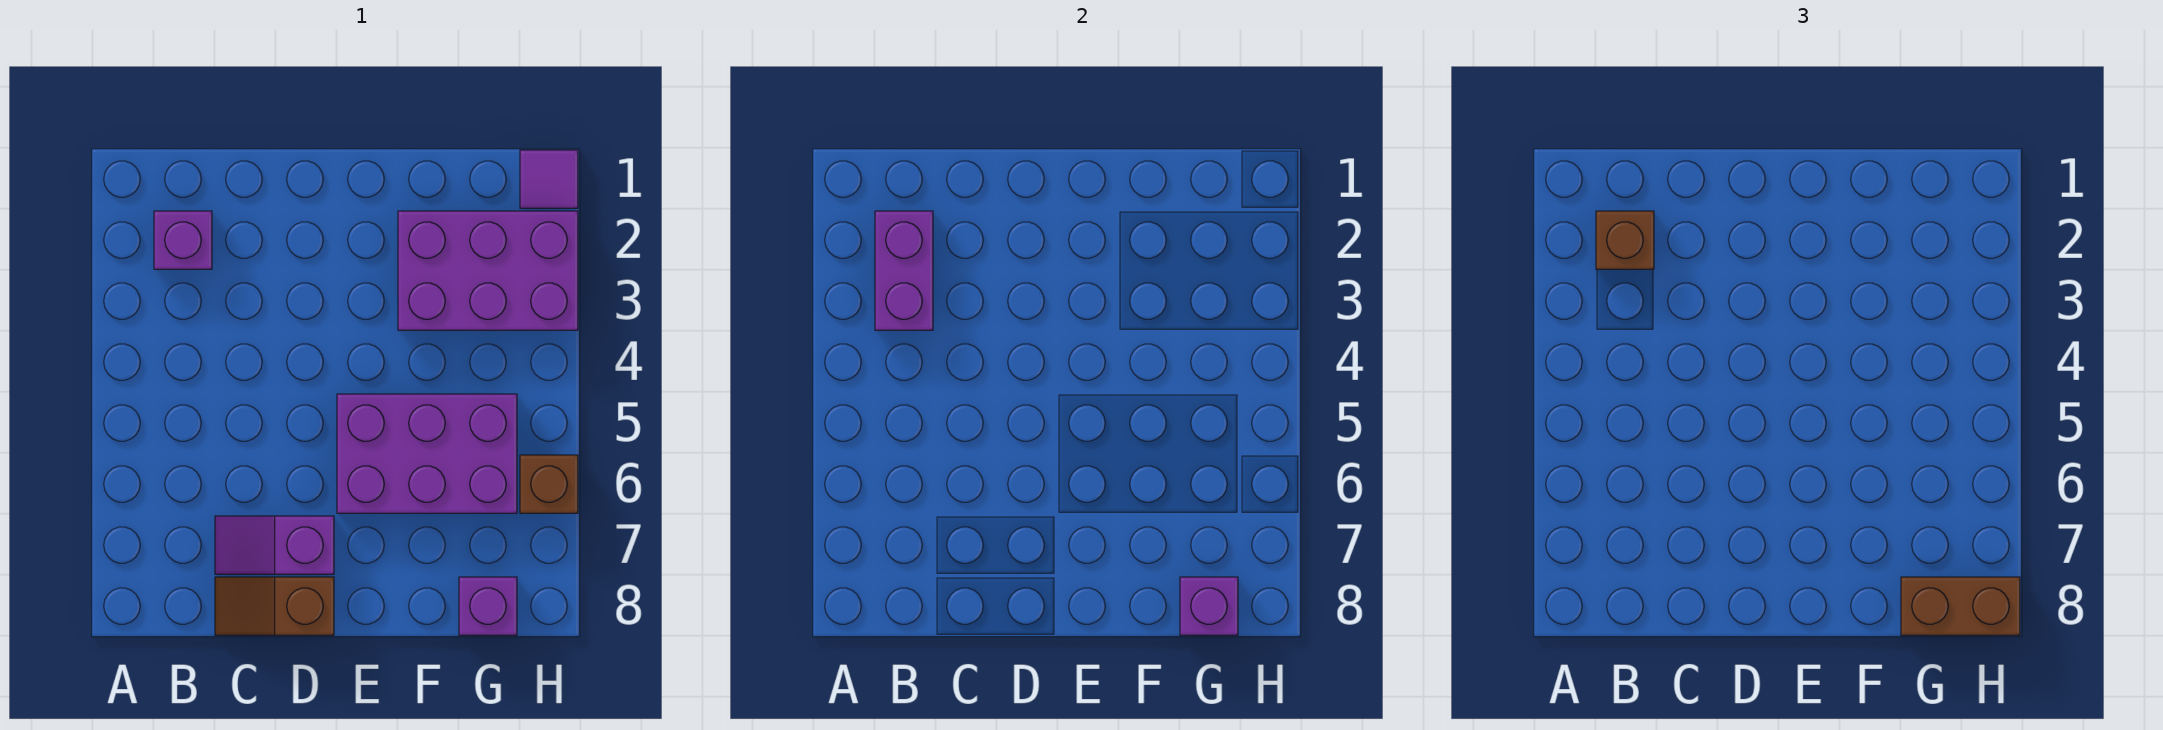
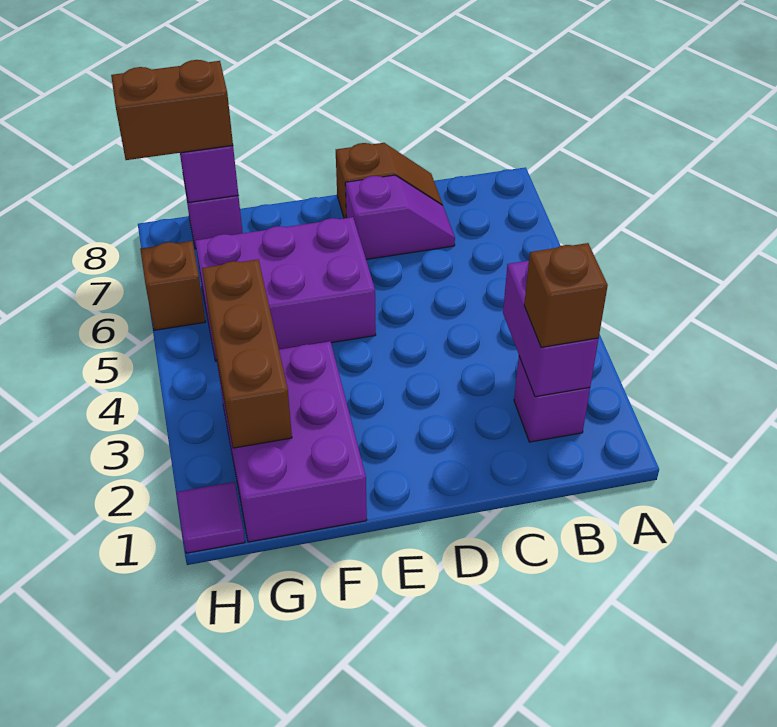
purple 2x3 brick [398,211,578,330] -> purple 2x3 brick turned to [218,341,367,542]
none -> brown 1x3 brick [202,260,292,448]

